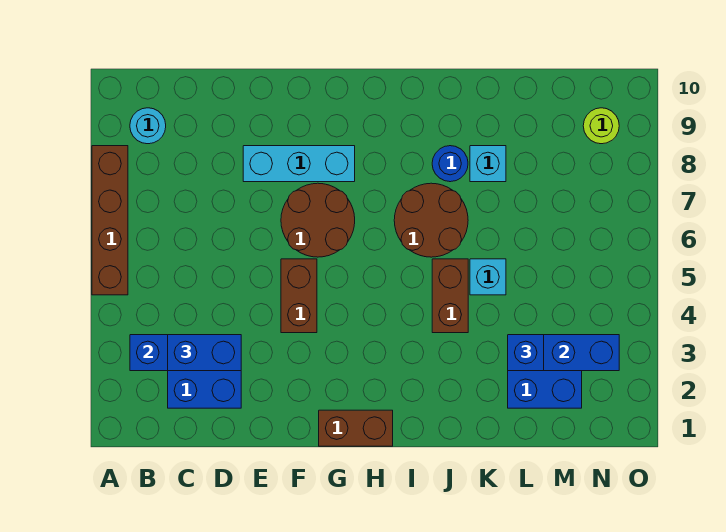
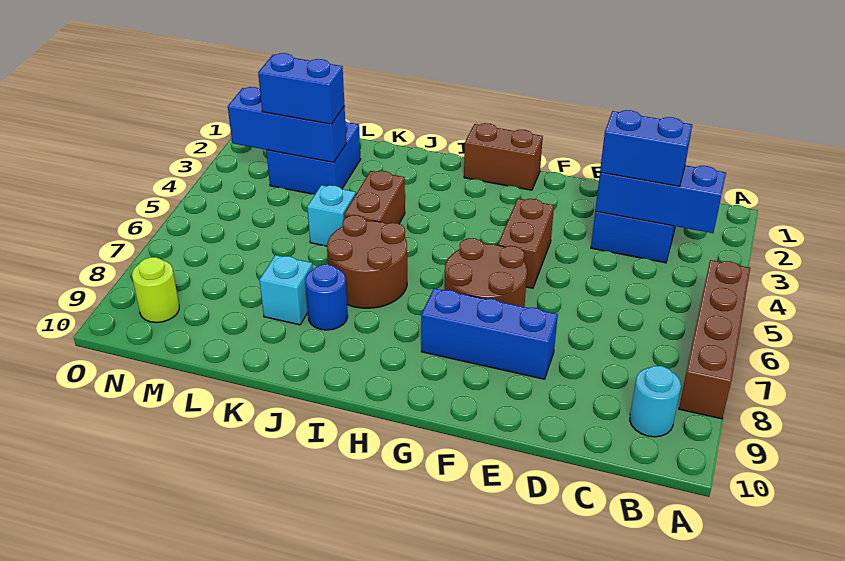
cyan 1x3 brick [243,146,355,182] -> blue 1x3 brick [421,288,558,379]
blue 1x1 brick [508,335,544,371] -> blue 1x2 brick [258,53,344,124]

